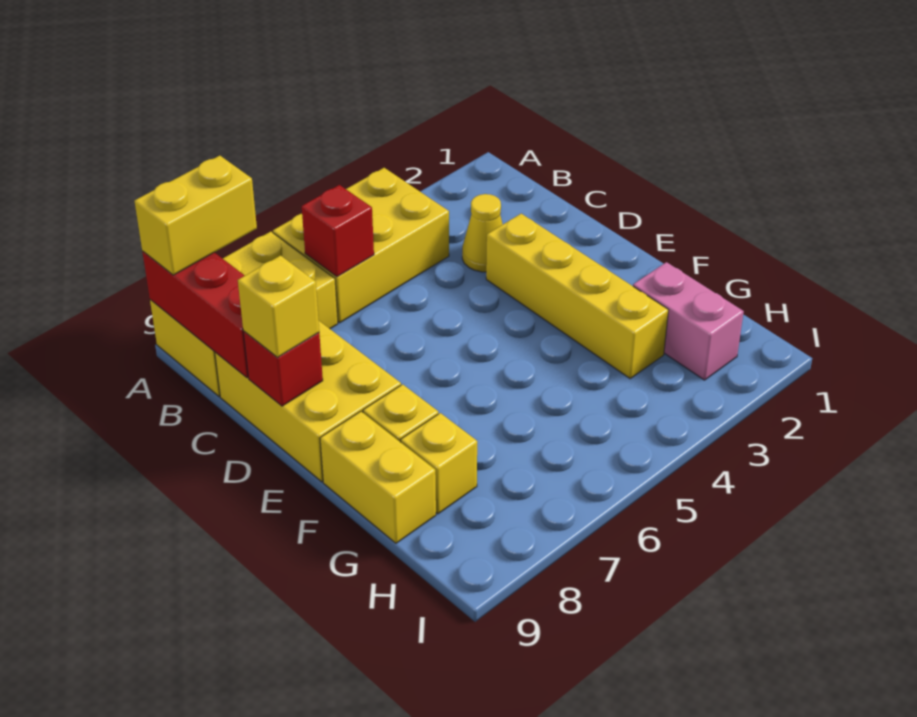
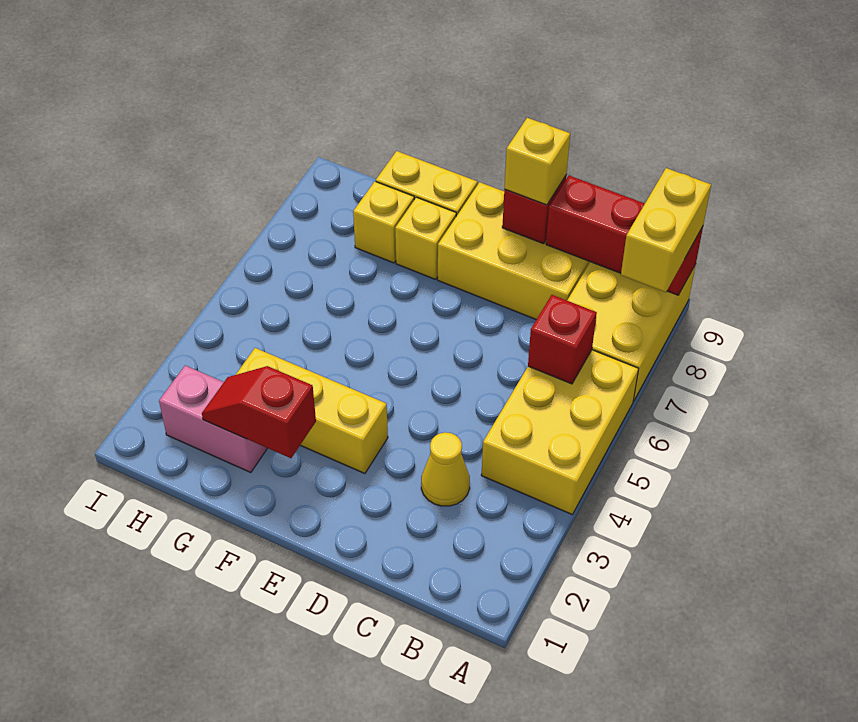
yellow 1x4 brick [486,214,669,378] -> yellow 1x3 brick [236,348,388,474]
none -> red 1x2 slope [202,366,316,458]

